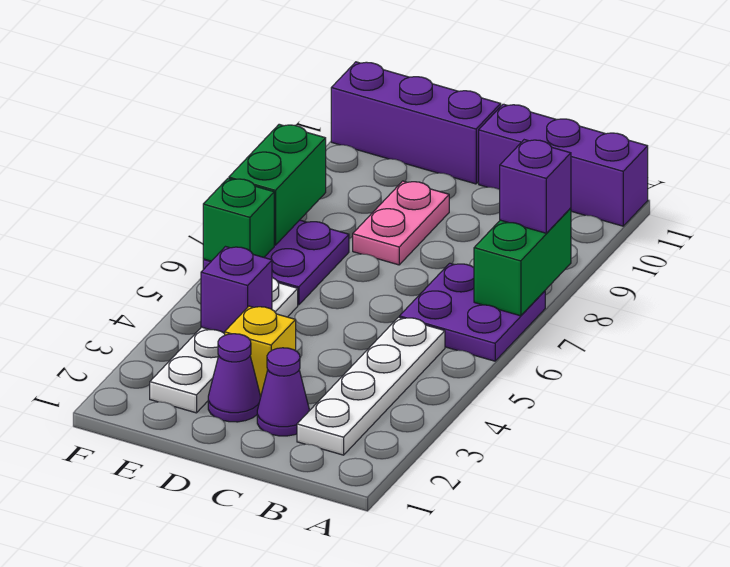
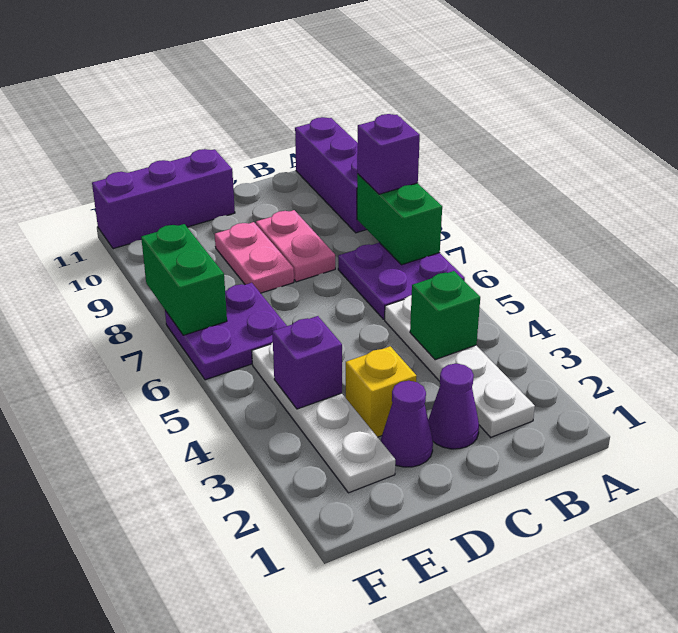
purple 1x3 brick [479,104,648,226] -> purple 1x3 brick turned to [295,117,367,233]
none -> pink 1x2 plate [256,210,335,282]
green 1x1 brick [203,179,274,261] -> green 1x1 brick moved to [410,271,480,360]

